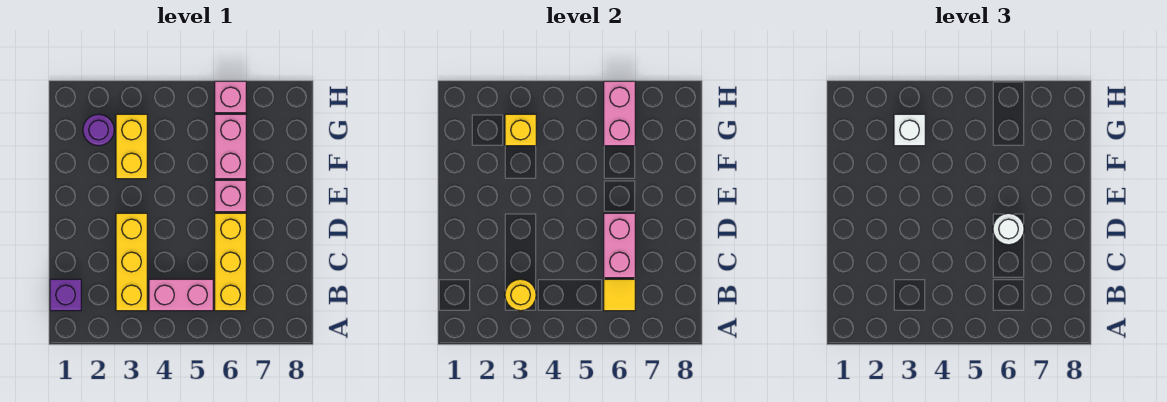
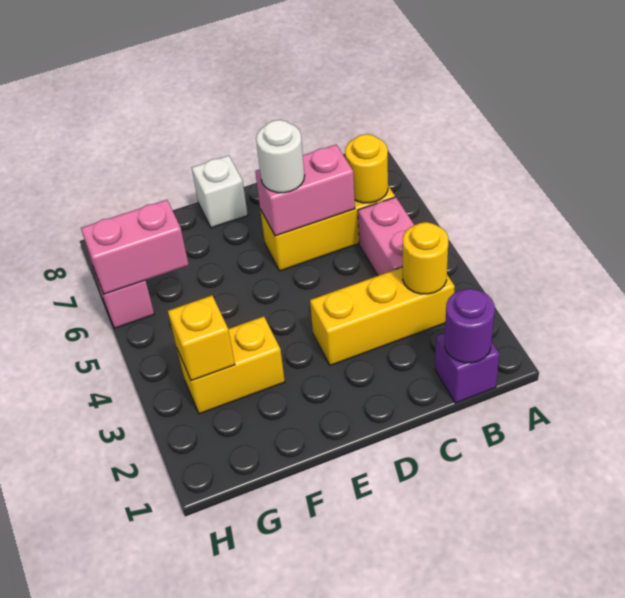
yellow 1x1 tile [604,279,635,311] -> yellow 1x1 round brick [345,134,388,203]
pink 1x1 brick [215,180,246,212] -> none
pink 1x2 brick [215,114,246,179] -> none
purple 1x1 round brick [83,114,114,146] -> purple 1x1 round brick moved to [445,289,495,363]
white 1x1 brick [894,114,925,146] -> white 1x1 brick moved to [192,156,248,228]

